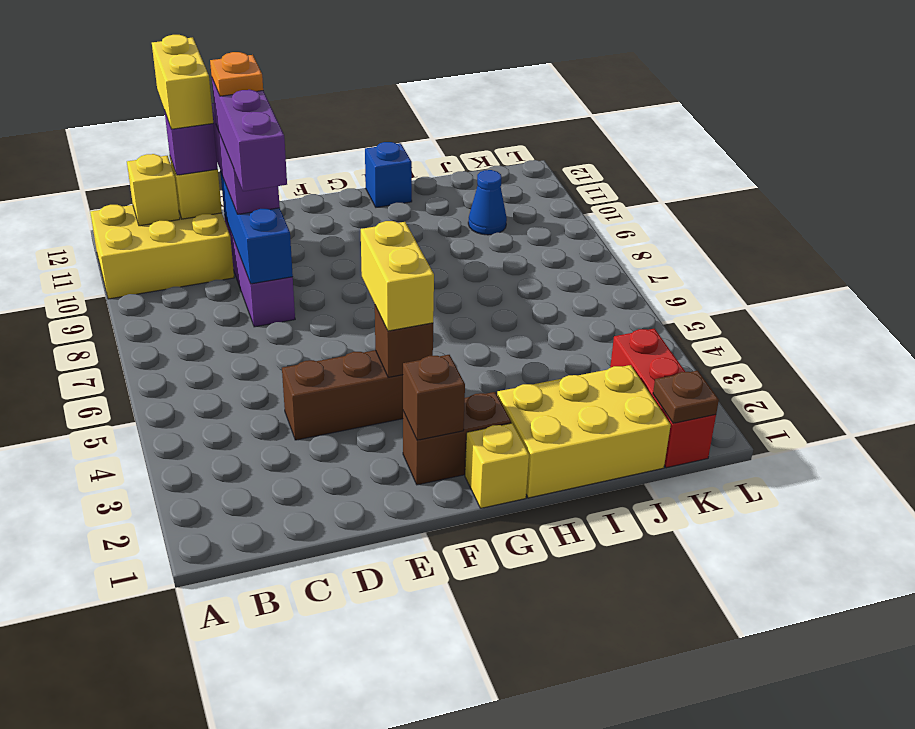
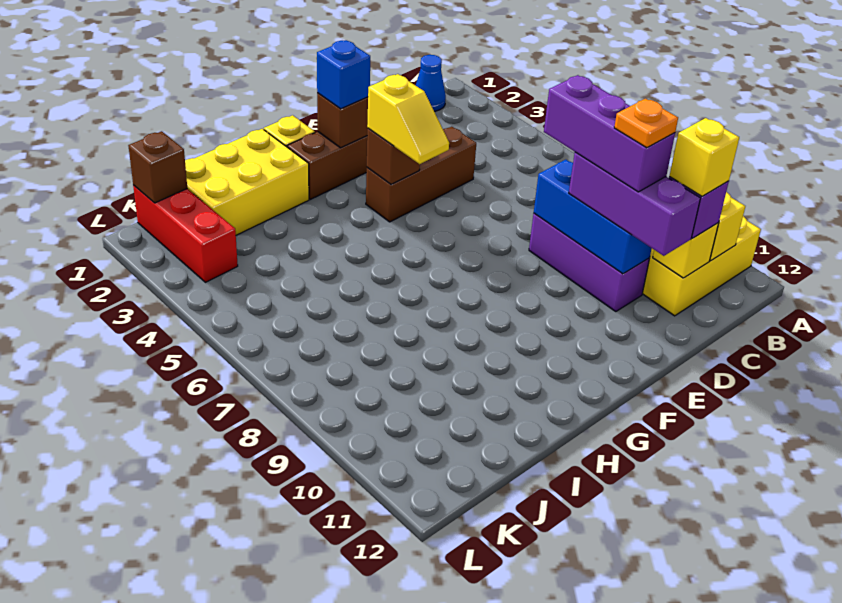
yellow 1x2 brick [152,35,213,129] -> yellow 1x1 brick [669,118,739,196]
yellow 1x2 brick [360,221,434,331] -> yellow 1x2 slope [367,74,449,164]
blue 1x1 brick [365,142,412,207] -> blue 1x1 brick moved to [317,40,370,109]
blue 1x1 cone [468,170,507,235] -> blue 1x1 cone moved to [416,55,446,111]
brown 1x1 plate [653,371,719,423] -> brown 1x1 brick [128,131,187,203]

